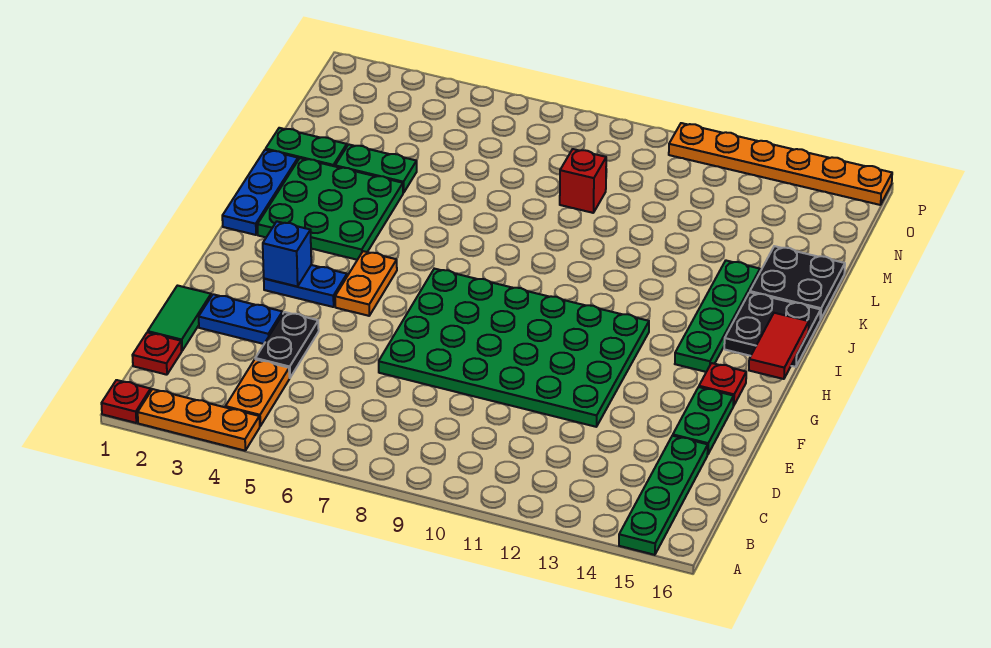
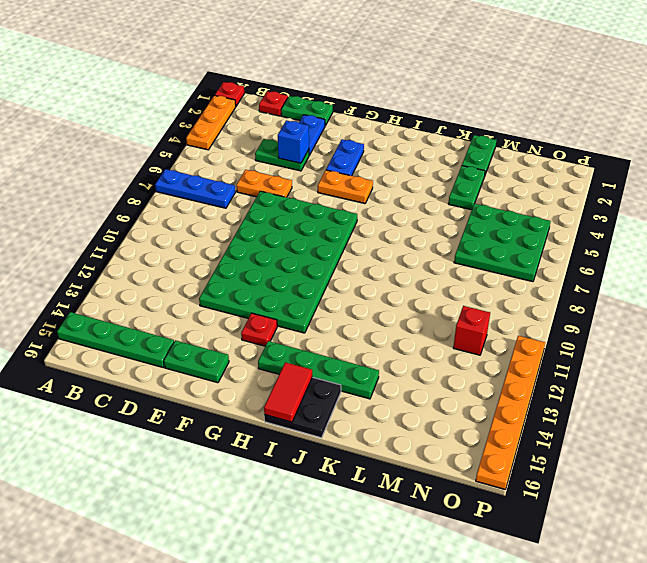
orange 1x2 plate [225,359,289,426] -> orange 1x2 plate moved to [236,170,292,197]
green 1x2 tile [148,286,211,351] -> green 1x2 plate [281,96,333,126]
black 1x2 plate [255,312,319,378] -> green 1x2 plate [255,139,309,171]
blue 1x1 brick [263,222,311,287] -> blue 1x1 brick moved to [278,121,309,163]
red 1x1 plate [699,363,746,406] -> red 1x1 plate moved to [241,313,277,346]
red 1x2 tile [749,313,809,379] -> red 1x2 tile turned to [264,362,312,422]
blue 1x3 plate [222,150,298,235] -> blue 1x3 plate moved to [155,169,235,208]
green 3x3 plate [257,158,403,260] -> green 3x3 plate moved to [454,204,551,282]
black 2x2 plate [750,246,845,319] -> none
red 1x1 brick [560,149,606,213] -> red 1x1 brick moved to [453,306,490,355]

